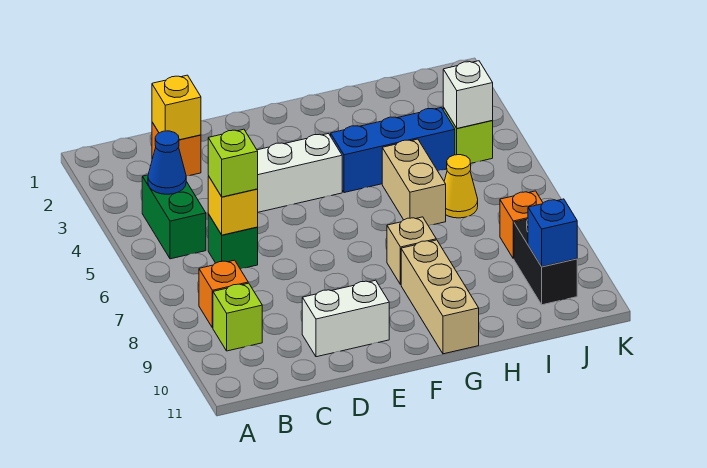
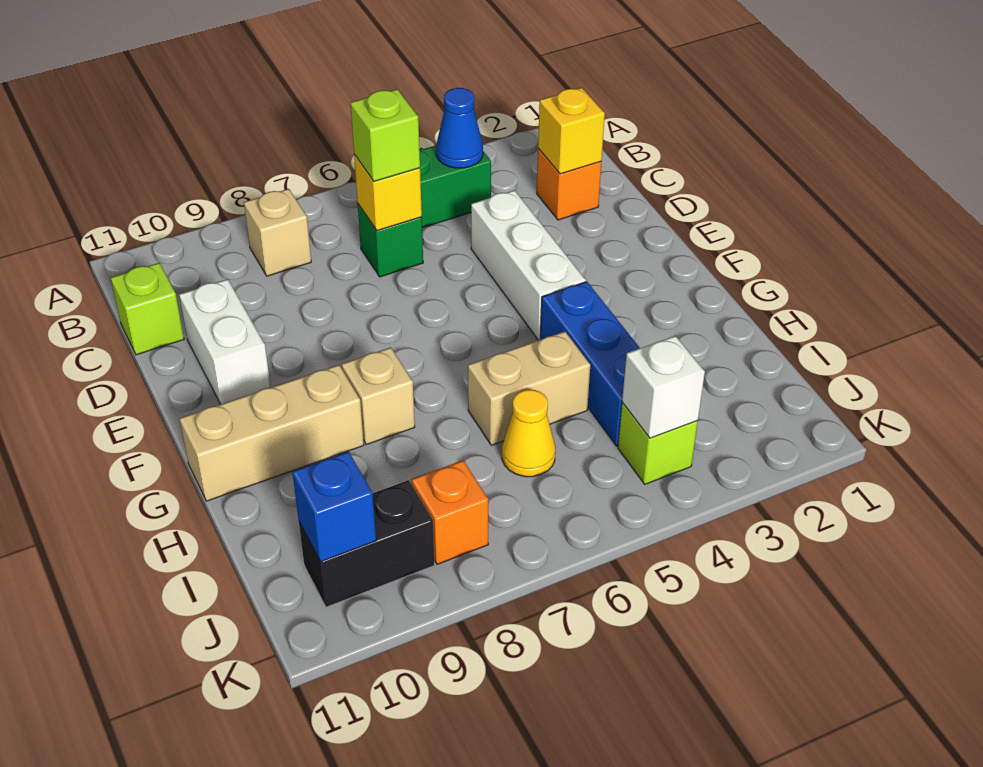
orange 1x1 brick [199,260,248,328] -> tan 1x1 brick [244,189,311,276]
lime 1x1 brick [213,283,262,351] -> lime 1x1 brick moved to [111,263,184,355]

